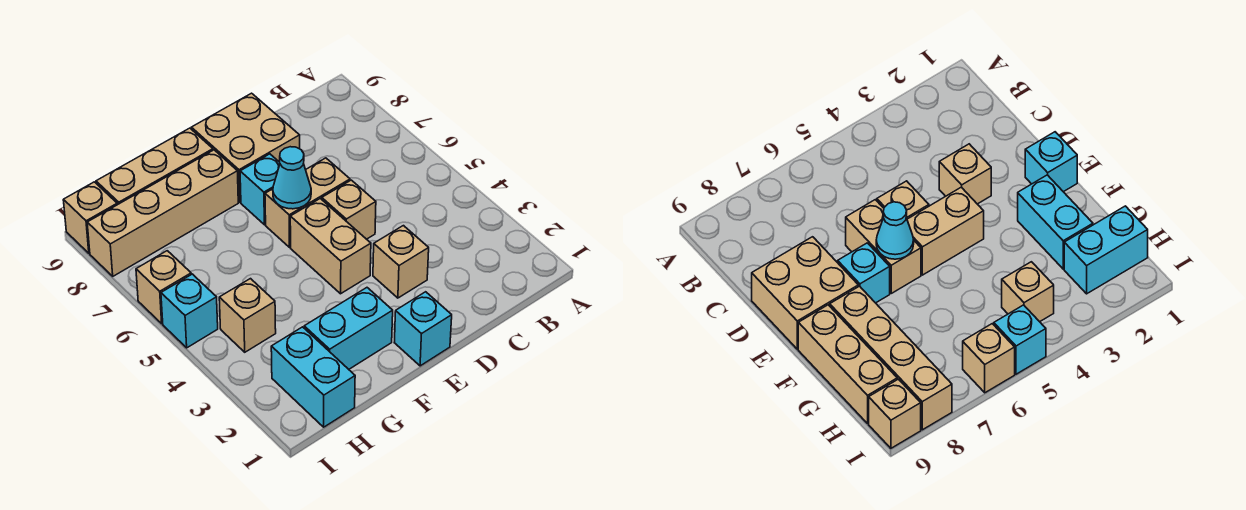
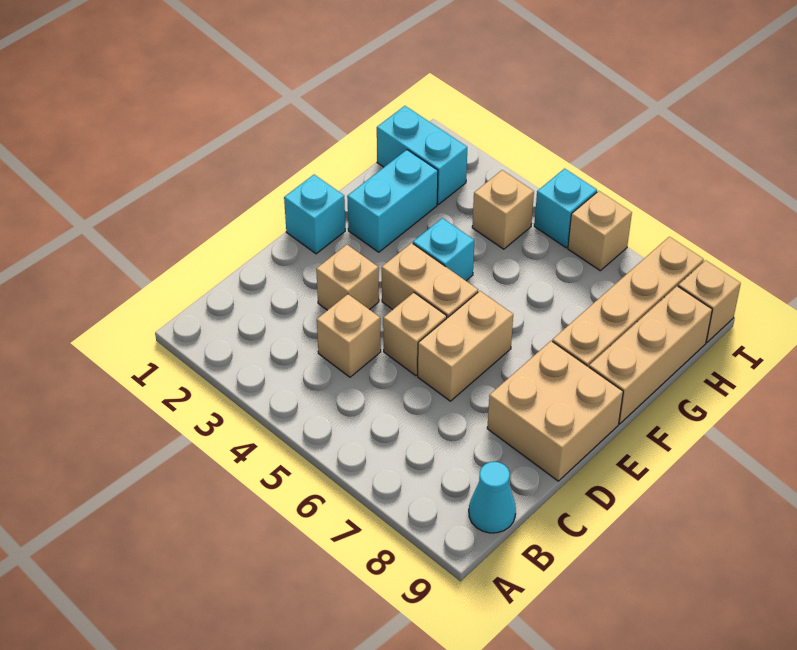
none -> tan 1x1 brick [317,294,381,377]
cyan 1x1 cone [273,147,311,209] -> cyan 1x1 cone moved to [469,462,516,533]
cyan 1x1 brick [240,154,280,225] -> cyan 1x1 brick moved to [413,218,474,281]

